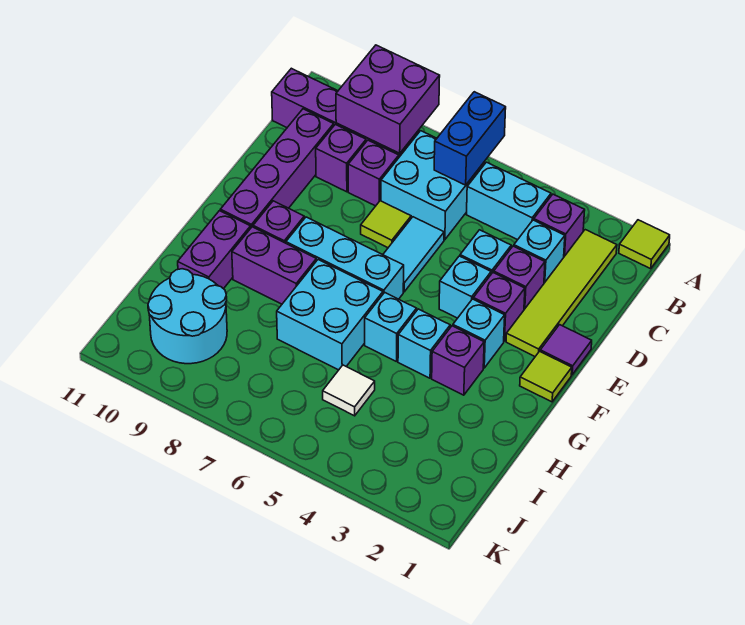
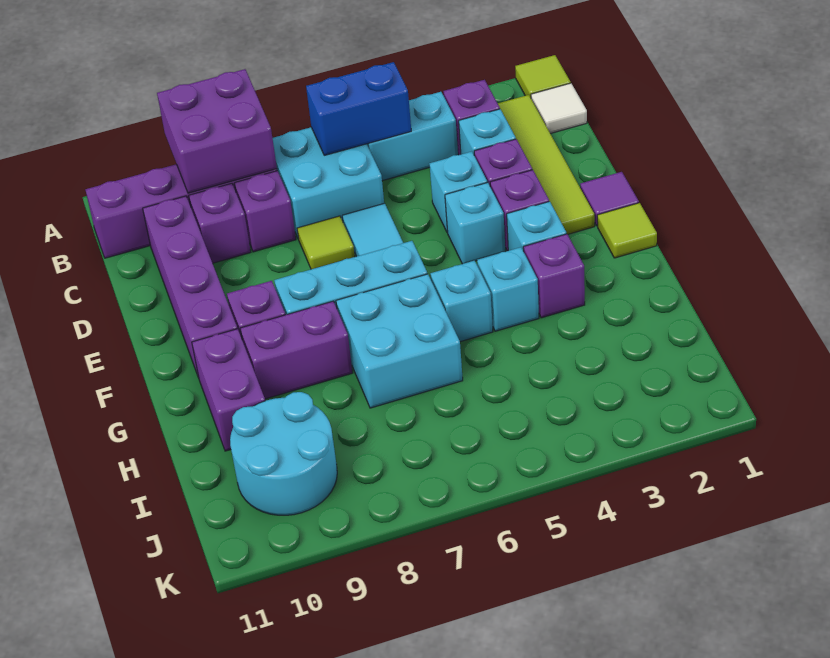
blue 1x2 brick [434,92,506,185] -> blue 1x2 brick turned to [306,62,411,155]
white 1x1 tile [323,365,375,416] -> white 1x1 tile moved to [531,83,587,134]

